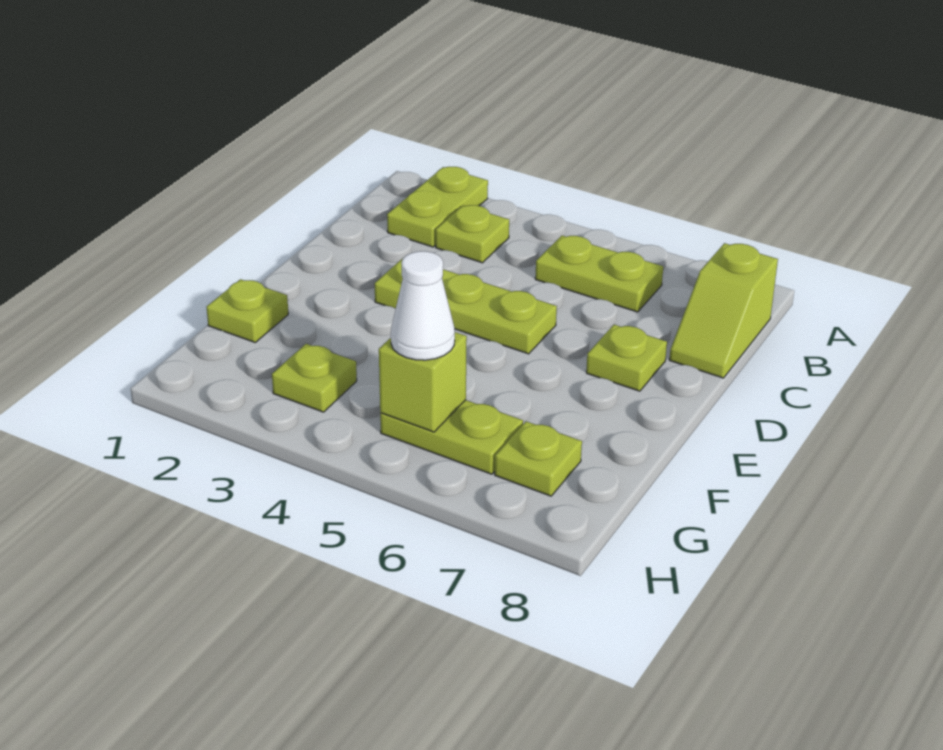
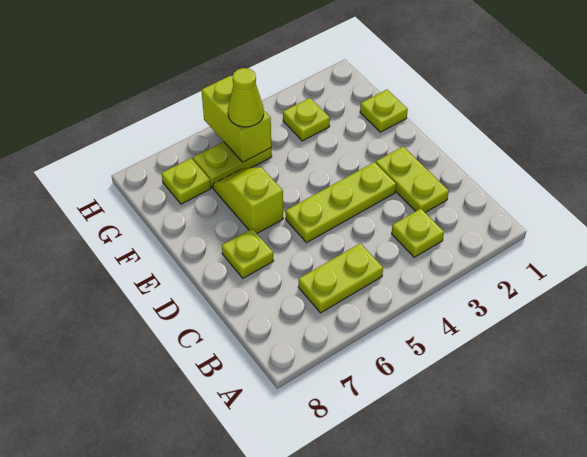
lime 1x2 plate [387,167,488,247] -> lime 1x2 plate moved to [376,147,449,213]
lime 1x2 slope [669,243,778,378] -> lime 1x2 slope moved to [213,167,283,233]
lime 1x1 brick [379,332,467,432] -> lime 1x2 brick [201,76,271,162]
white 1x1 cone [391,251,455,360] -> lime 1x1 cone [228,68,264,127]

